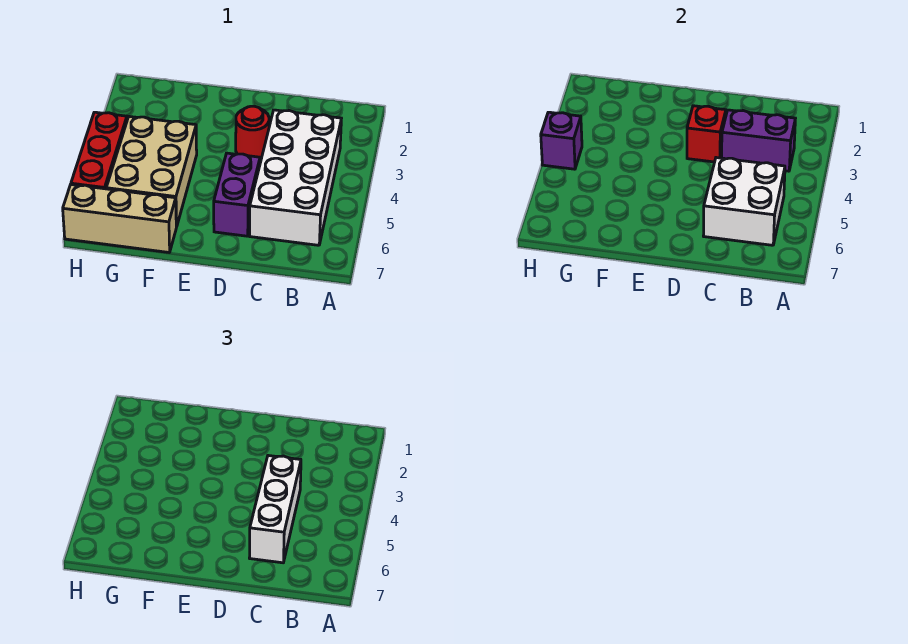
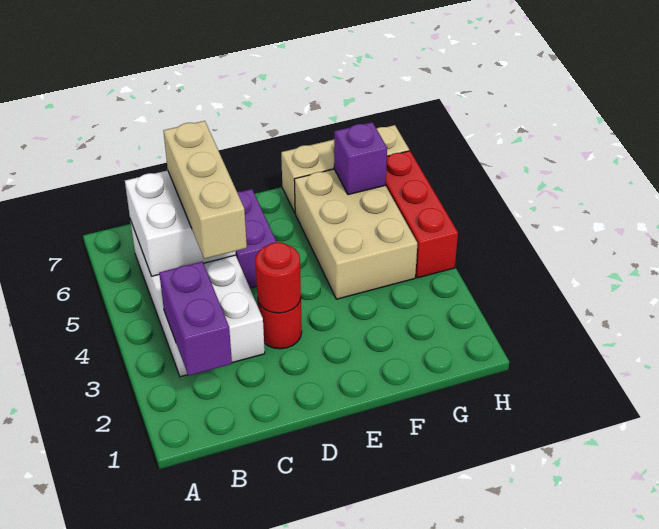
purple 1x2 brick [722,110,795,171] -> purple 1x2 brick turned to [159,262,232,376]
white 1x3 brick [250,456,301,563] -> tan 1x3 brick [163,121,247,259]
red 1x1 brick [687,106,726,162] -> red 1x1 round brick [255,242,301,313]
purple 1x1 brick [541,112,582,169] -> purple 1x1 brick moved to [334,122,387,195]

